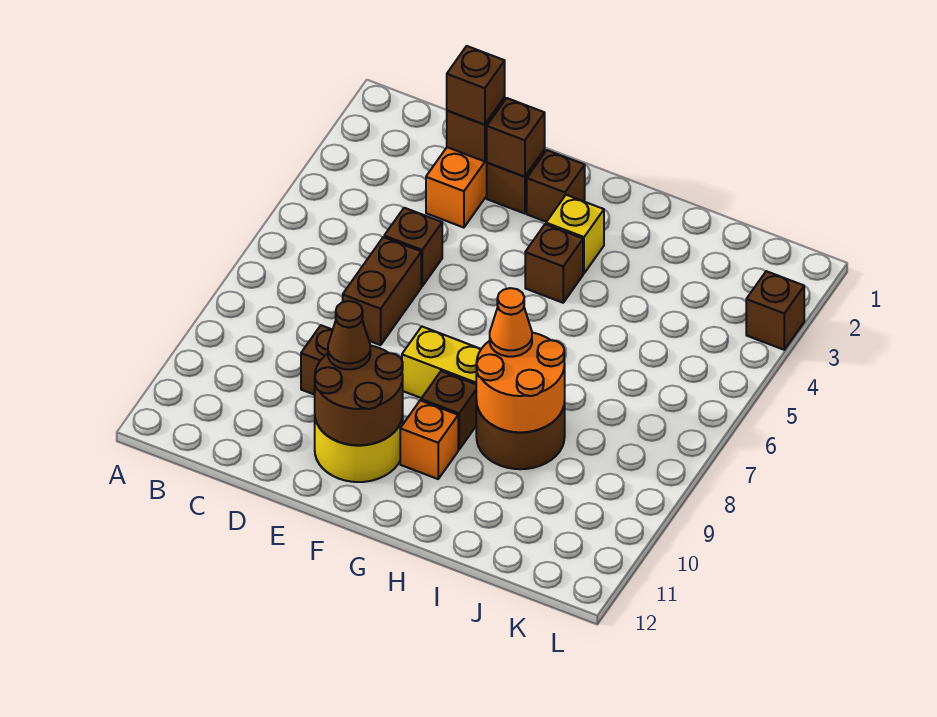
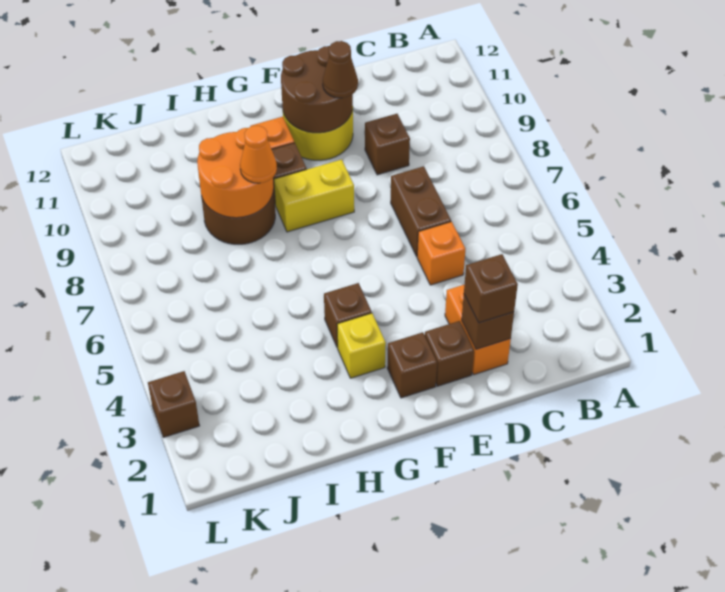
brown 1x1 brick [384,208,442,286] -> orange 1x1 brick [417,222,465,285]
brown 1x1 brick [486,98,545,177] -> none

